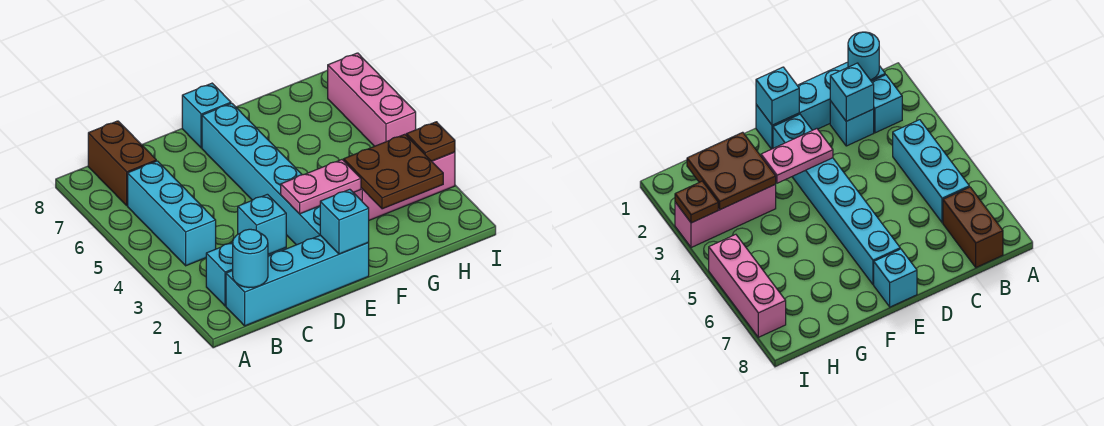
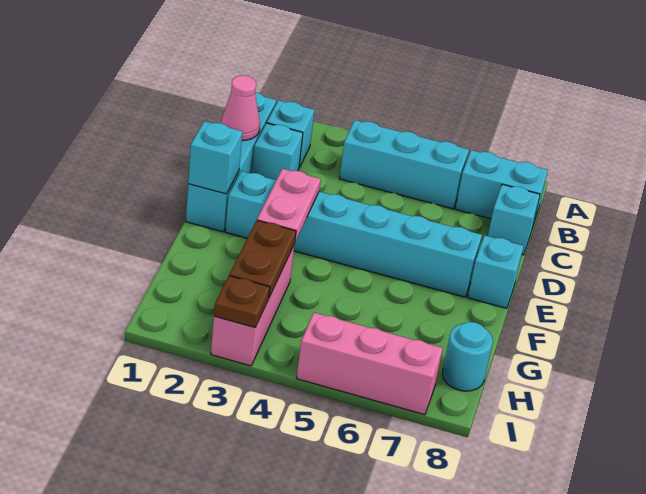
cyan 1x1 round brick [233,229,268,288] -> cyan 1x1 round brick moved to [442,322,493,391]
brown 1x2 brick [88,121,156,205] -> cyan 1x2 brick [455,150,548,225]
none -> pink 1x1 cone [221,75,260,141]
cyan 1x1 brick [238,194,286,255] -> cyan 1x1 brick moved to [488,184,540,255]
brown 2x2 plate [344,134,443,209] -> brown 1x2 plate [229,220,296,297]

